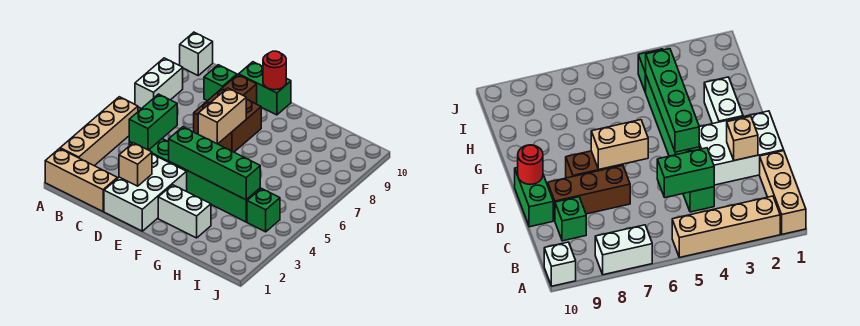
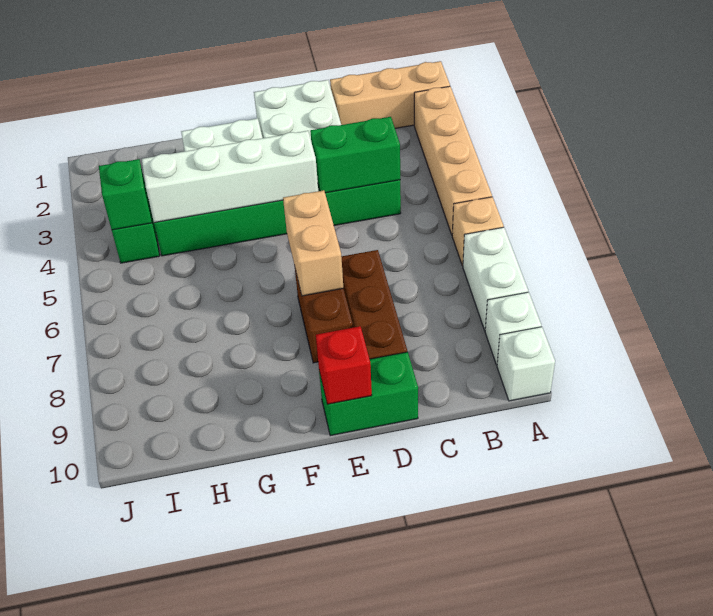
none -> white 1x1 brick [485,292,541,365]
green 1x2 brick [129,94,177,150] -> green 1x2 brick turned to [310,117,400,193]
green 1x1 brick [204,65,237,101] -> green 1x1 brick moved to [99,159,152,230]
tan 1x1 brick [119,143,152,186] -> tan 1x1 brick moved to [452,197,504,266]
green 1x4 brick [169,127,260,200] -> white 1x4 brick [142,131,318,223]
red 1x1 round brick [263,51,286,90] -> red 1x1 brick [316,326,372,404]

